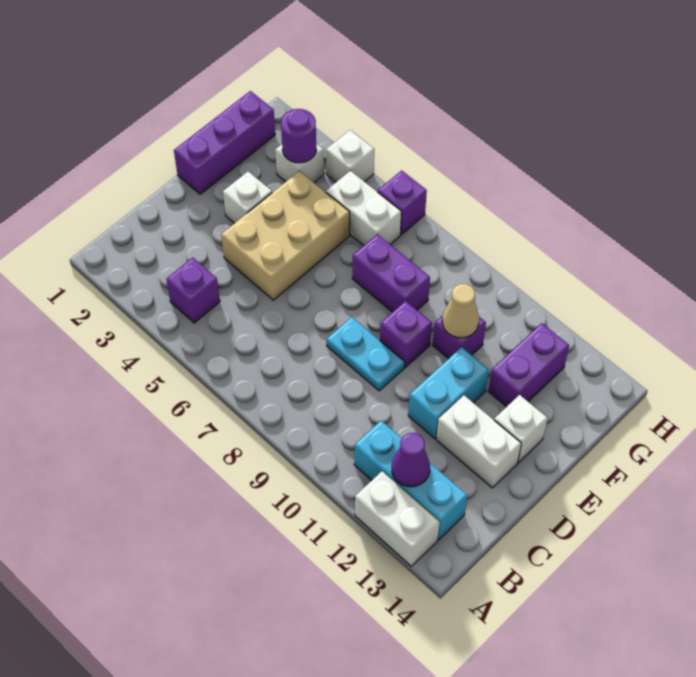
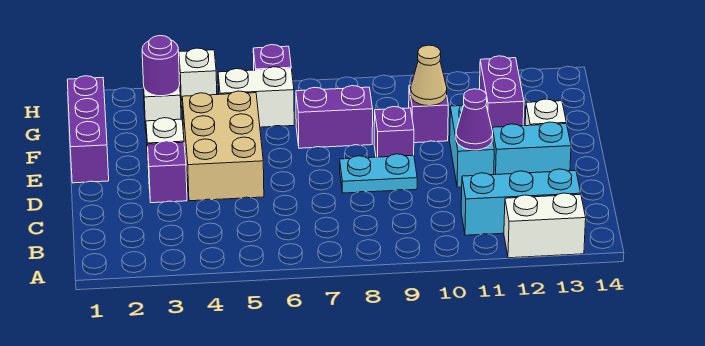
purple 1x1 brick [166,257,220,323] -> purple 1x1 brick moved to [148,141,187,203]
purple 1x1 cone [392,433,430,487] -> purple 1x1 cone moved to [456,89,493,150]
white 1x2 brick [436,396,521,488] -> cyan 1x2 brick [492,122,571,175]

